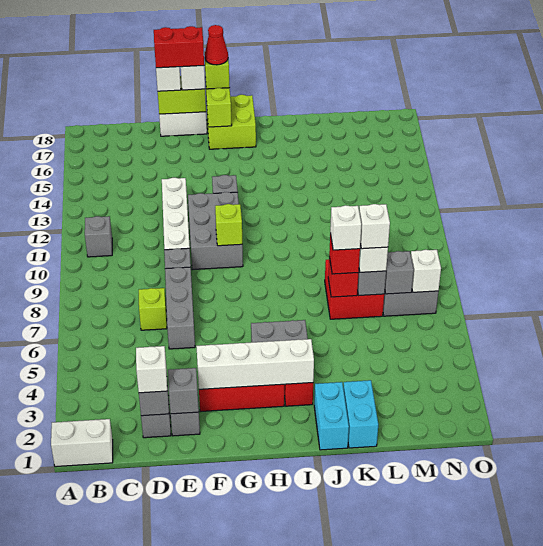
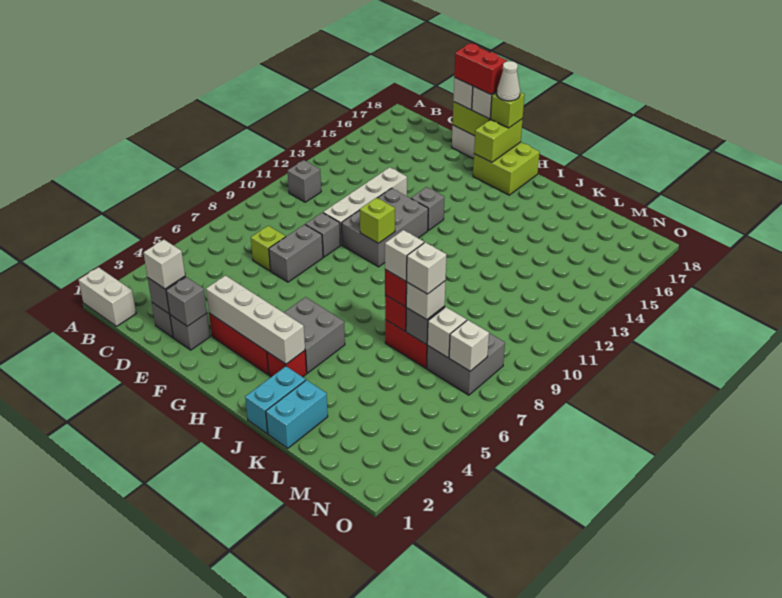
grey 1x3 brick [165,267,195,349] -> grey 1x2 brick [269,224,323,282]
red 1x1 cone [205,25,228,65] -> white 1x1 cone [497,61,520,101]
grey 1x1 brick [385,251,414,294] -> white 1x1 brick [427,307,467,358]

